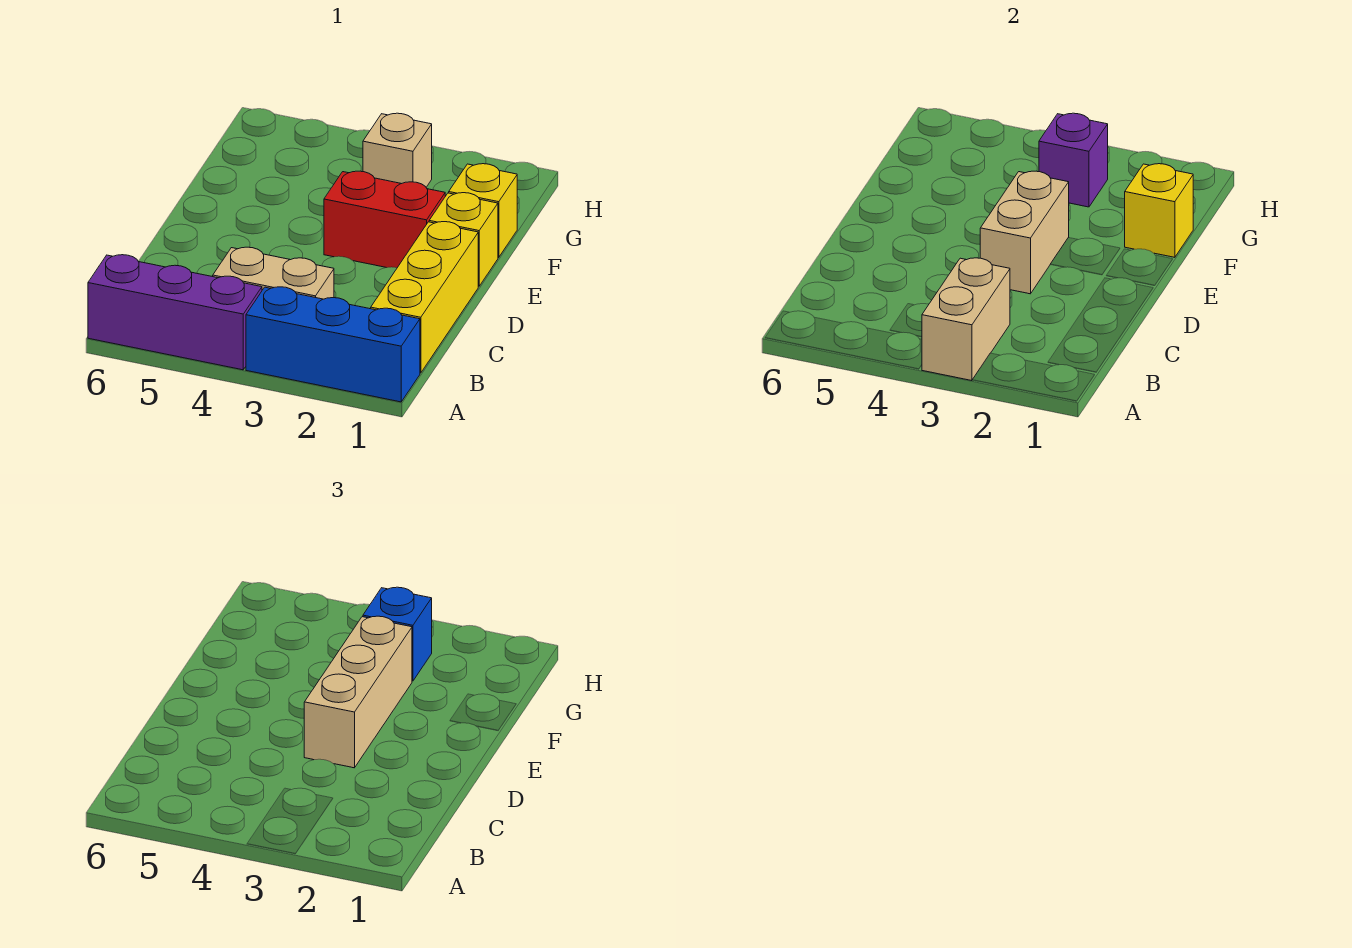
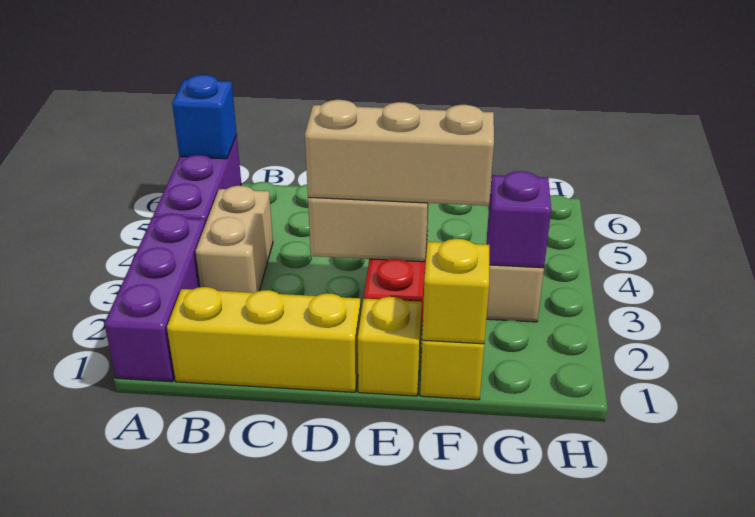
blue 1x3 brick [246,287,420,402] -> purple 1x3 brick [104,214,205,382]
tan 1x2 brick [922,258,1010,381] -> none
blue 1x1 brick [363,587,432,681] -> blue 1x1 brick moved to [172,75,237,159]

